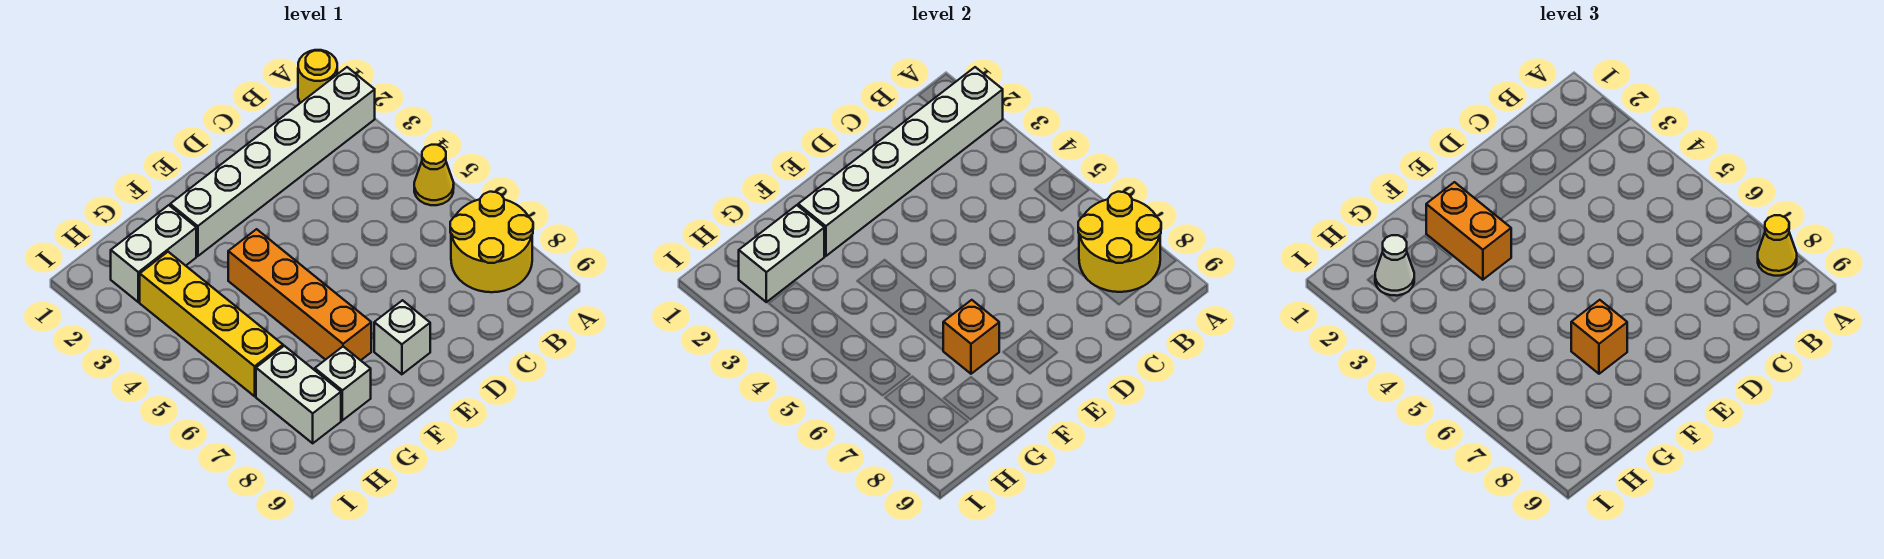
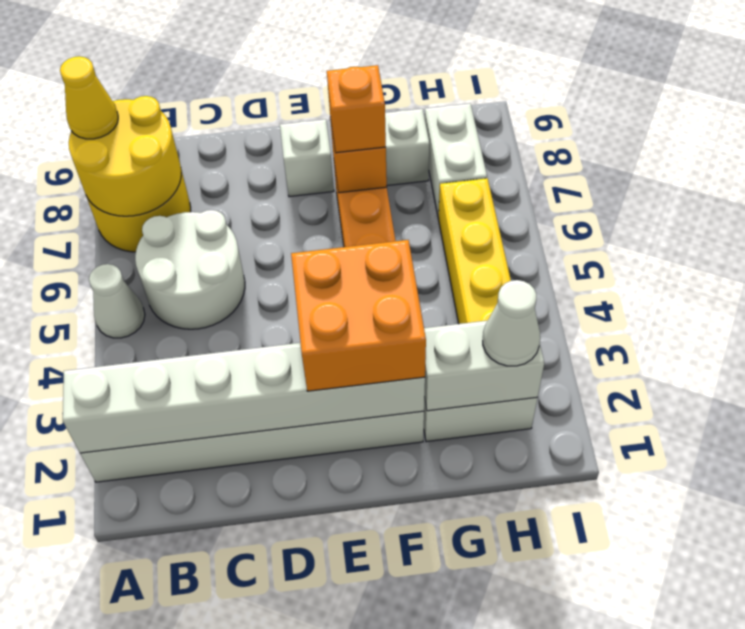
yellow 1x1 round brick [298,50,337,103] -> none
yellow 1x1 cone [414,145,454,205] -> white 1x1 cone [89,264,145,338]
none -> white 2x2 round brick [135,210,245,329]
orange 1x2 brick [1426,182,1511,280] -> orange 2x2 brick [291,240,426,391]

